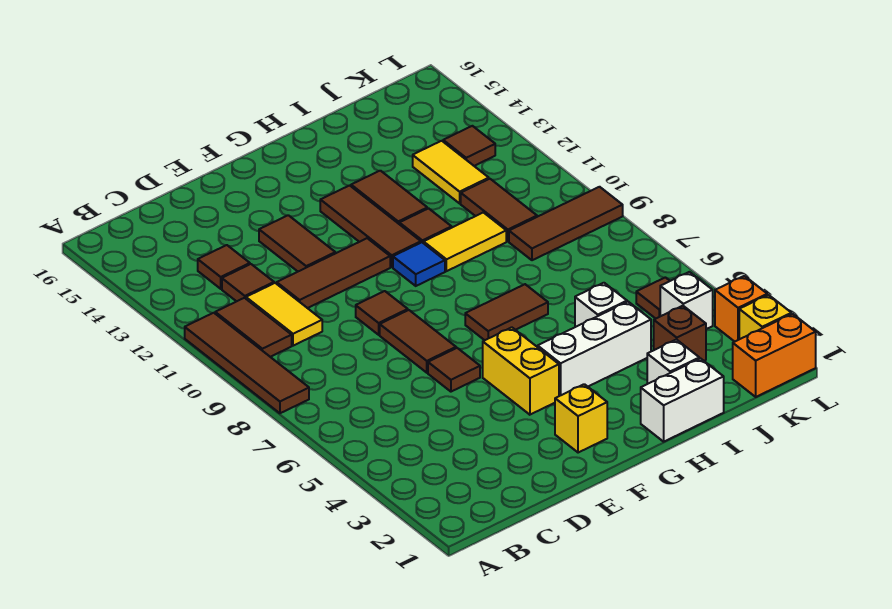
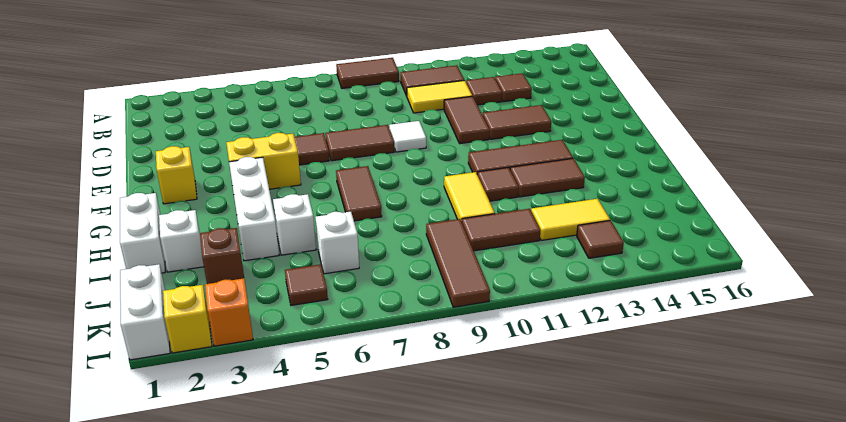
brown 1x4 tile [185,313,309,413] -> brown 1x2 tile [336,58,399,88]
brown 1x3 tile [277,238,390,308] -> brown 1x2 tile [444,96,490,144]
brown 1x1 tile [356,291,408,335] -> white 1x1 tile [389,121,426,152]
blue 1x1 tile [393,242,445,286] -> none
orange 1x2 brick [733,314,816,397] -> white 1x2 brick [120,264,170,360]
white 1x1 brick [660,272,713,329] -> white 1x1 brick moved to [316,212,359,274]

